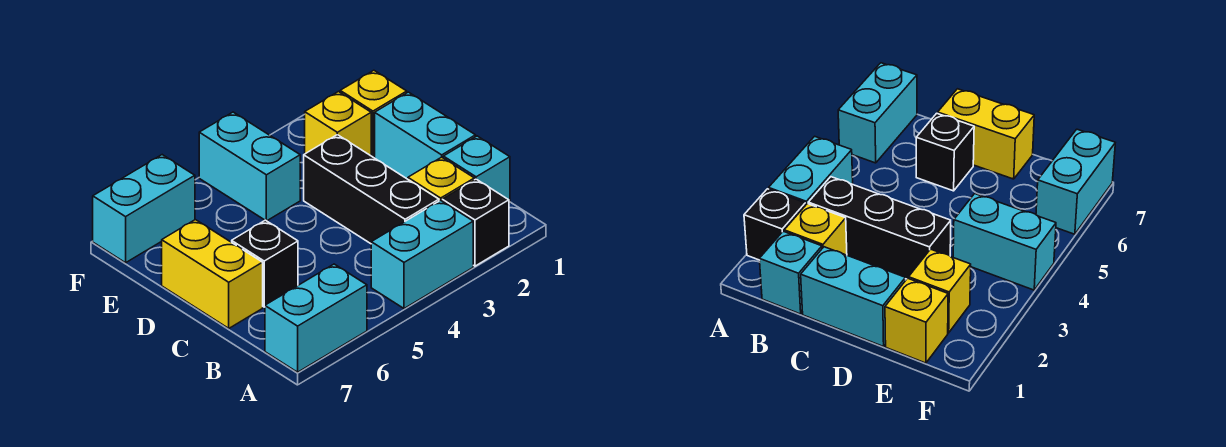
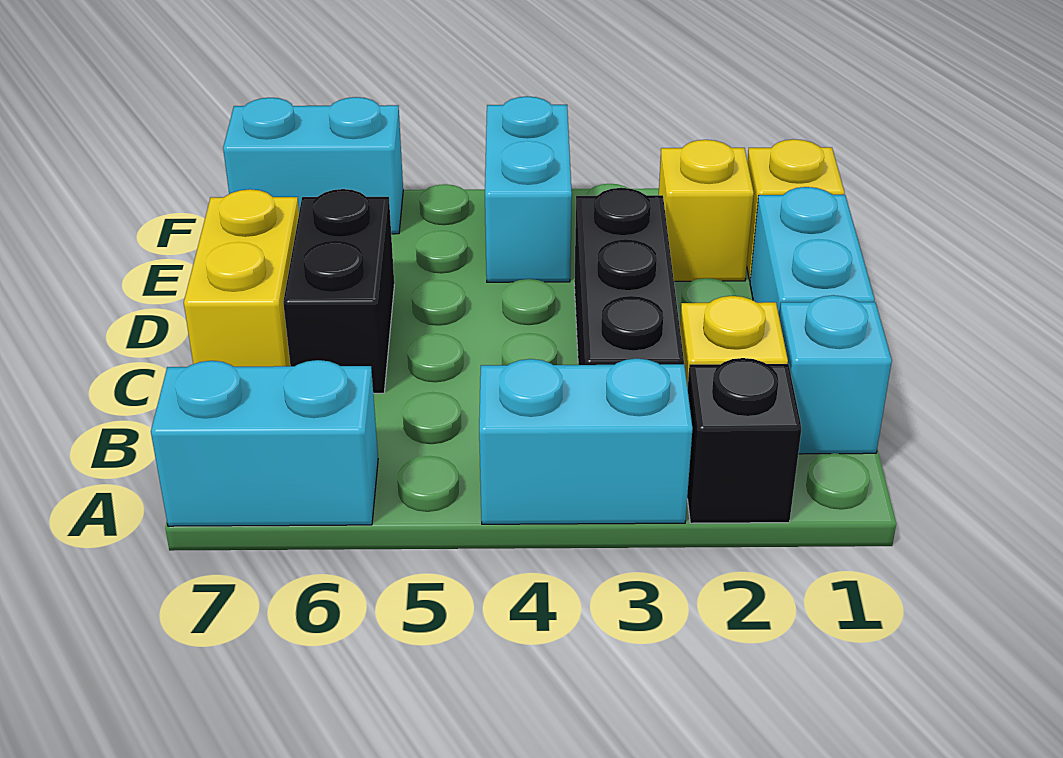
black 1x1 brick [232,220,298,307] -> black 1x2 brick [283,189,394,393]

